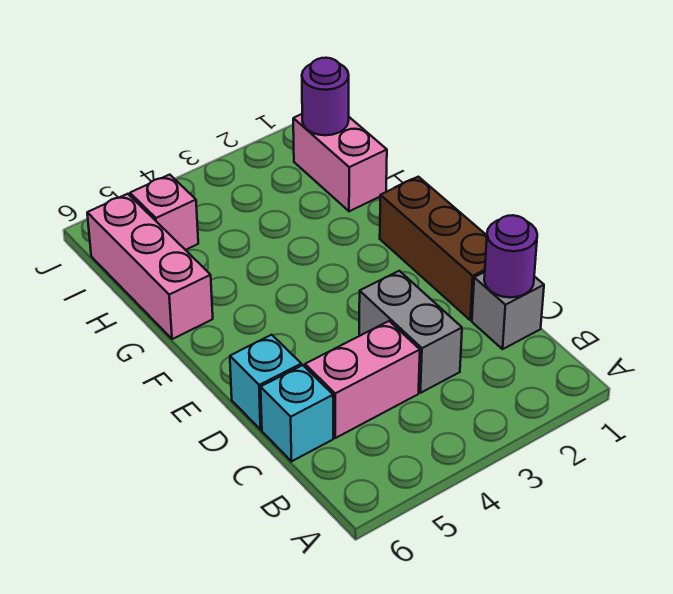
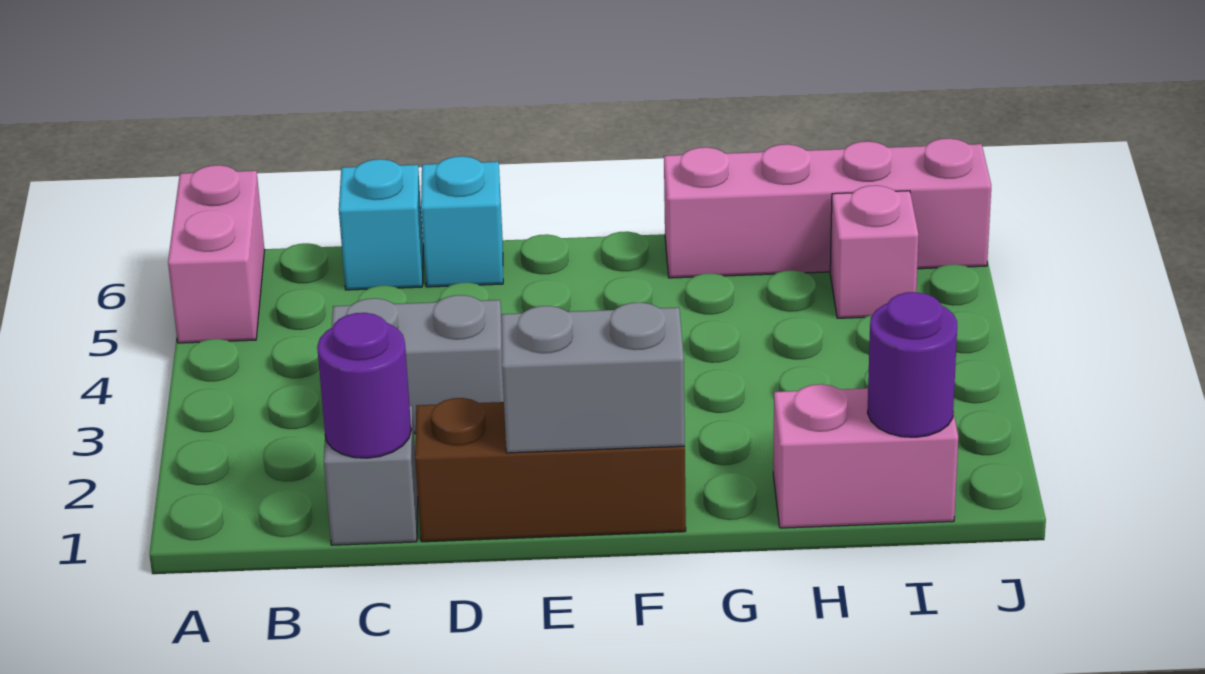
pink 1x2 brick [305,321,420,438] -> pink 1x2 brick moved to [168,165,265,343]
none -> grey 1x2 brick [501,302,685,453]
pink 1x3 brick [87,194,213,339] -> pink 1x4 brick [664,138,991,278]

